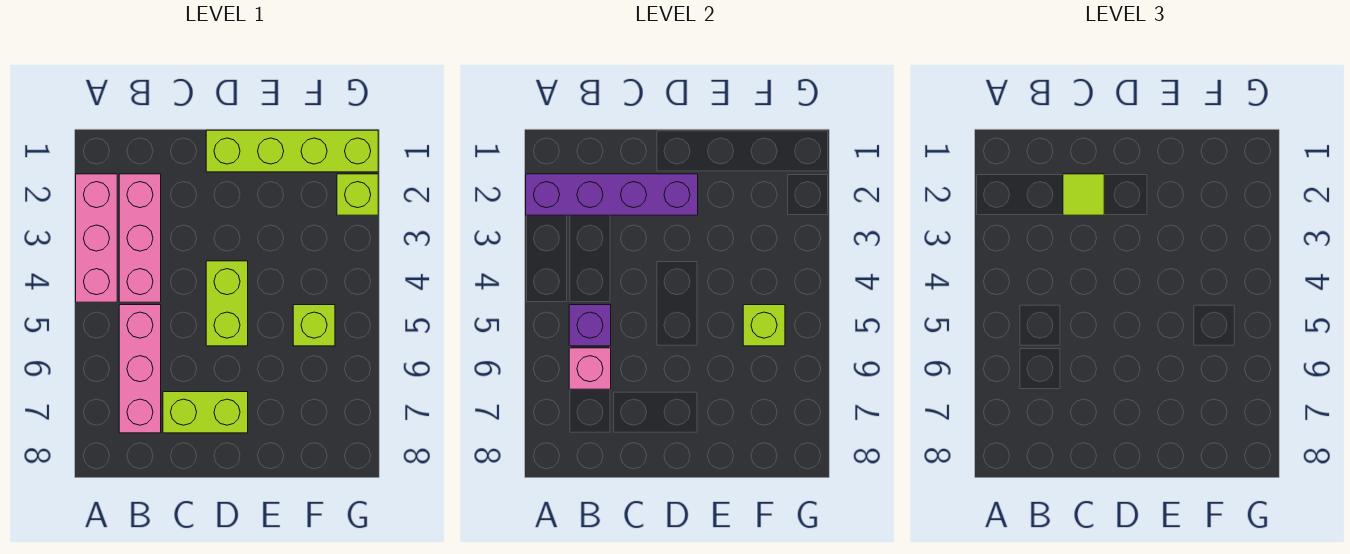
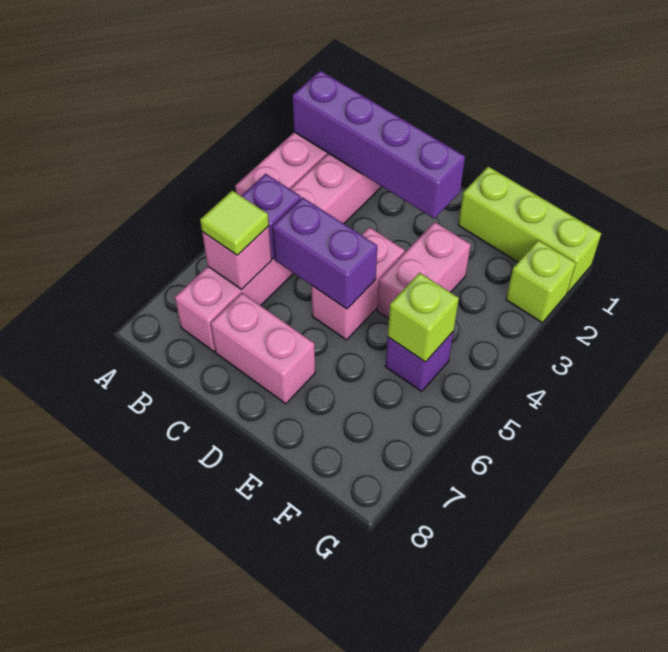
lime 1x1 tile [1063,174,1104,215] -> lime 1x1 tile moved to [200,191,269,255]
none -> purple 1x2 brick [272,197,377,309]
lime 1x2 brick [163,392,248,433] -> pink 1x2 brick [211,293,315,404]
lime 1x4 brick [206,130,378,172] -> lime 1x3 brick [458,167,601,293]
lime 1x2 brick [206,261,248,346] -> pink 1x2 brick [311,227,405,340]
none -> pink 1x2 brick [377,222,471,319]
lime 1x1 brick [293,305,335,346] -> purple 1x1 brick [385,332,453,391]

